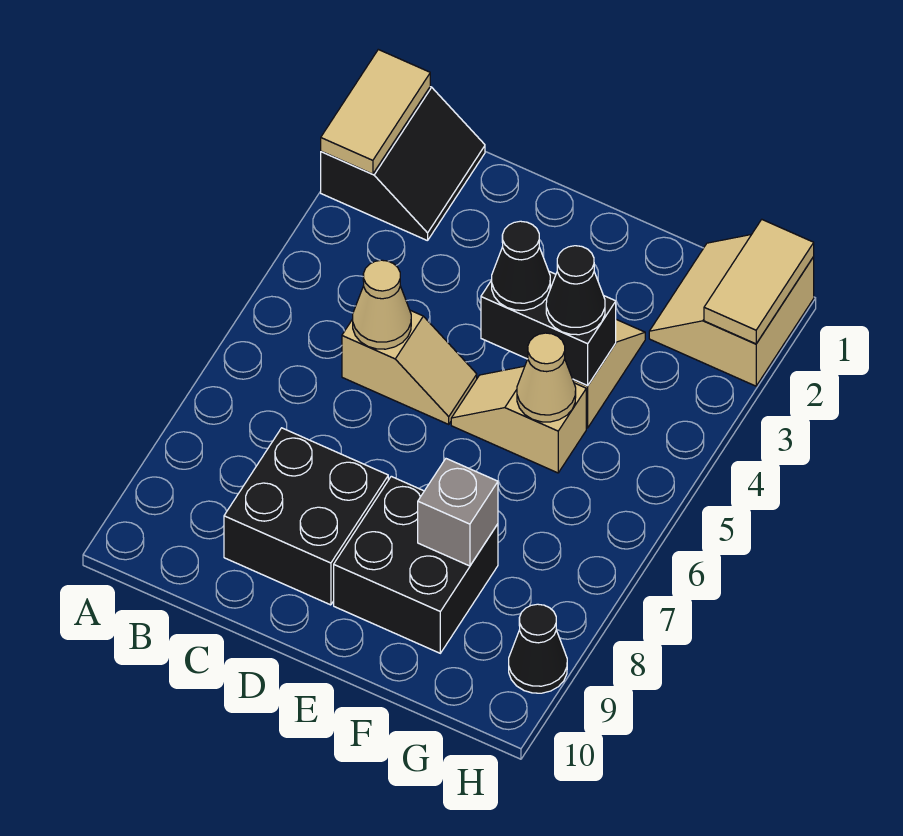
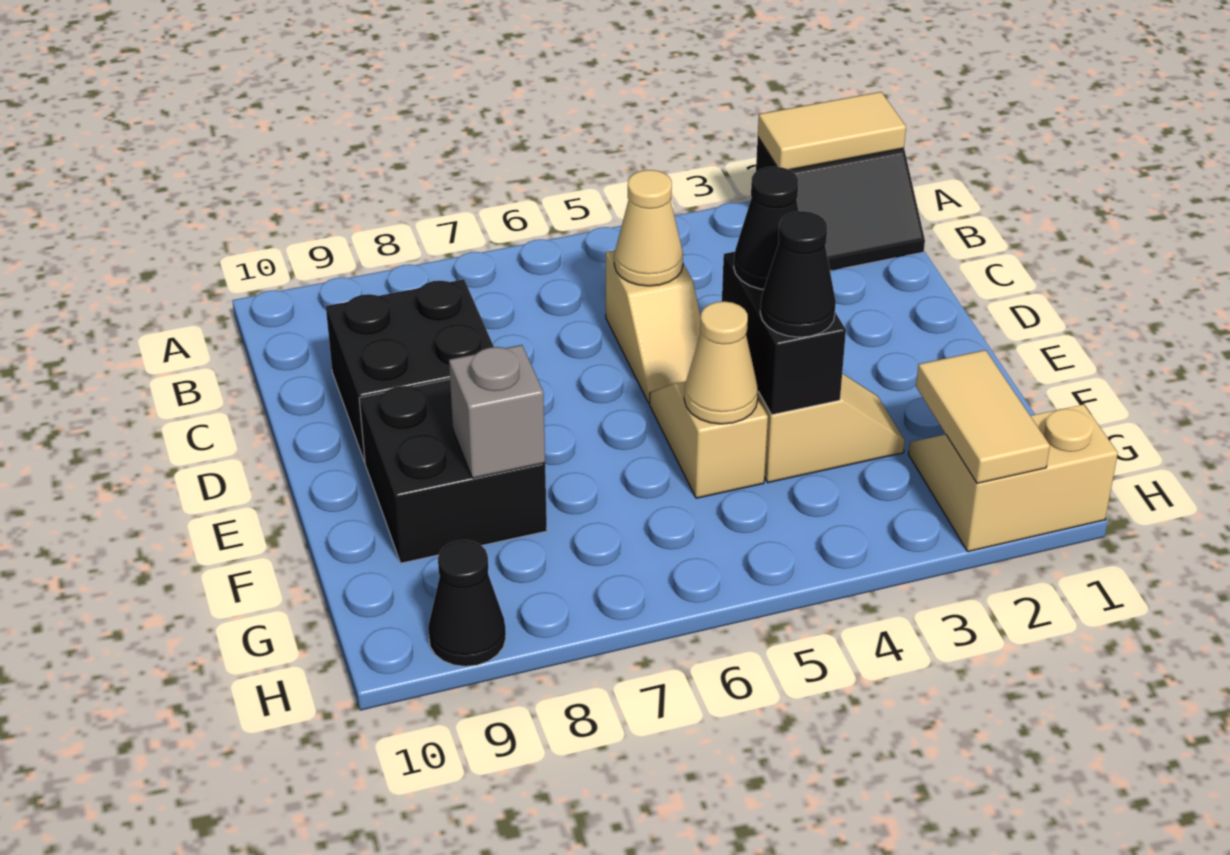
tan 1x2 tile [704,220,814,344] -> tan 1x2 tile turned to [916,350,1050,483]

